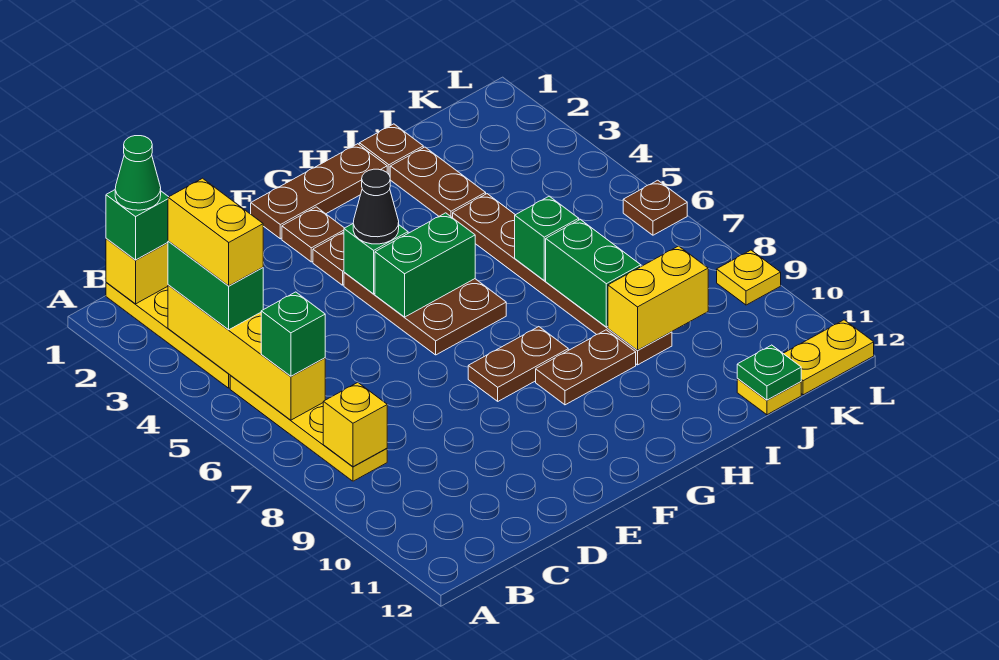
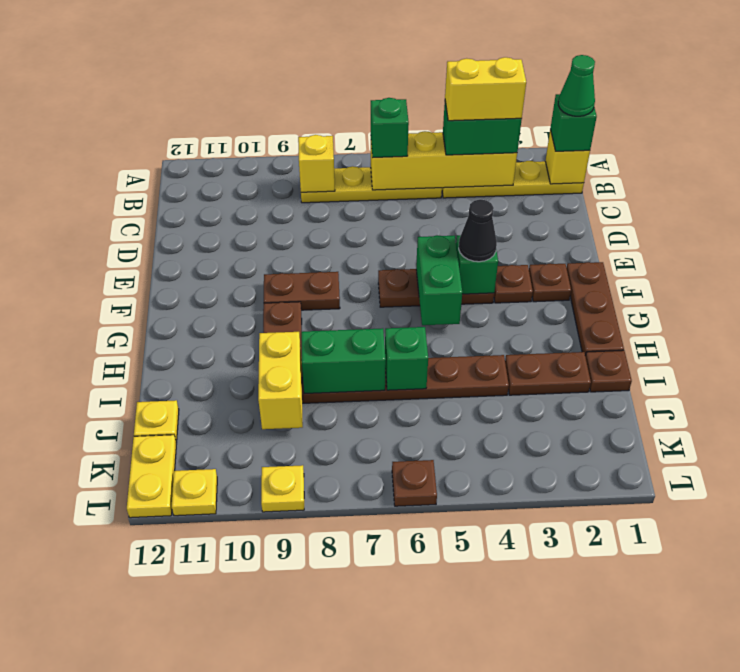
brown 2x3 plate [344,273,506,355] -> brown 1x3 plate [378,269,494,307]
brown 1x2 plate [468,327,568,401] -> brown 1x2 plate turned to [264,272,340,310]
green 1x1 plate [737,345,801,400] -> none
none -> yellow 1x1 plate [172,469,217,516]

